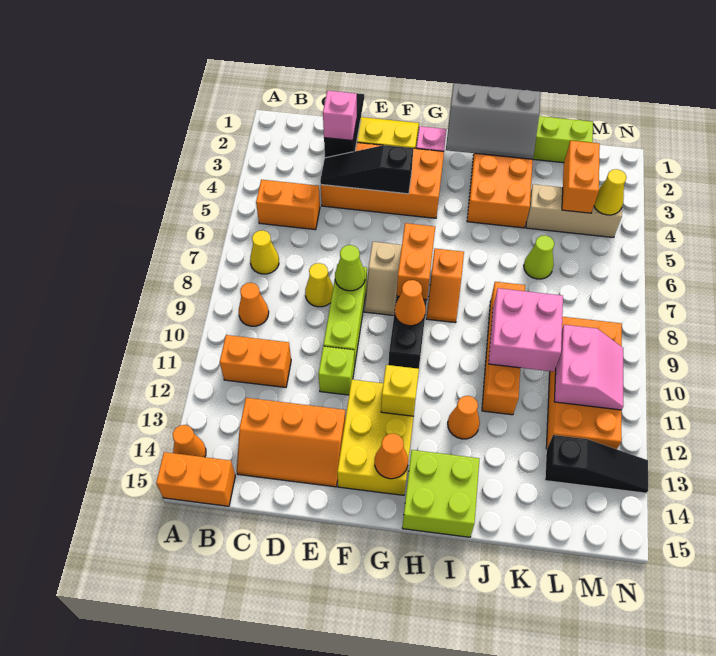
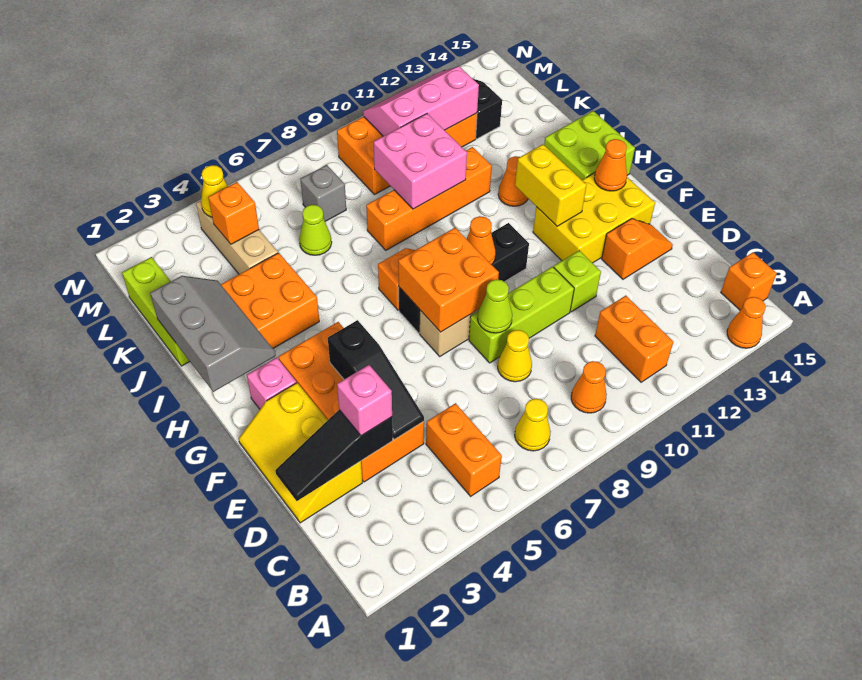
orange 1x2 brick [156,452,235,506] -> orange 1x1 brick [721,252,777,310]
orange 2x3 slope [237,398,345,487] -> orange 1x2 slope [602,219,673,279]
orange 1x2 brick [397,223,435,300] -> orange 2x2 brick [398,228,499,332]
yellow 1x1 brick [381,365,419,416] -> yellow 1x2 brick [515,144,586,226]
orange 1x2 brick [562,141,600,213] -> orange 1x1 brick [208,182,259,244]
none -> grey 1x1 brick [300,165,346,221]
pink 2x2 slope [554,325,623,410] -> pink 2x3 slope [363,67,479,136]

